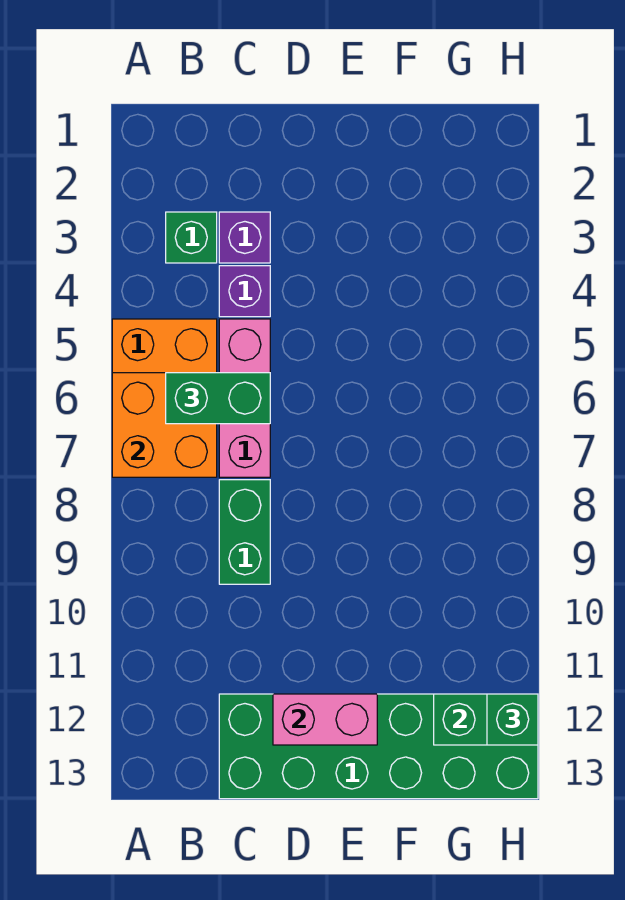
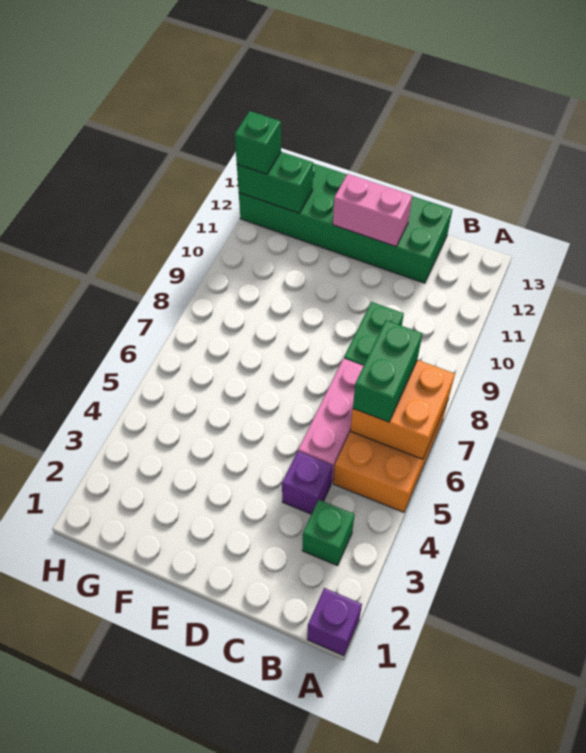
green 1x2 brick [166,373,270,424] -> green 1x2 brick turned to [353,320,423,422]
purple 1x1 brick [219,212,270,263] -> purple 1x1 brick moved to [307,588,362,656]

